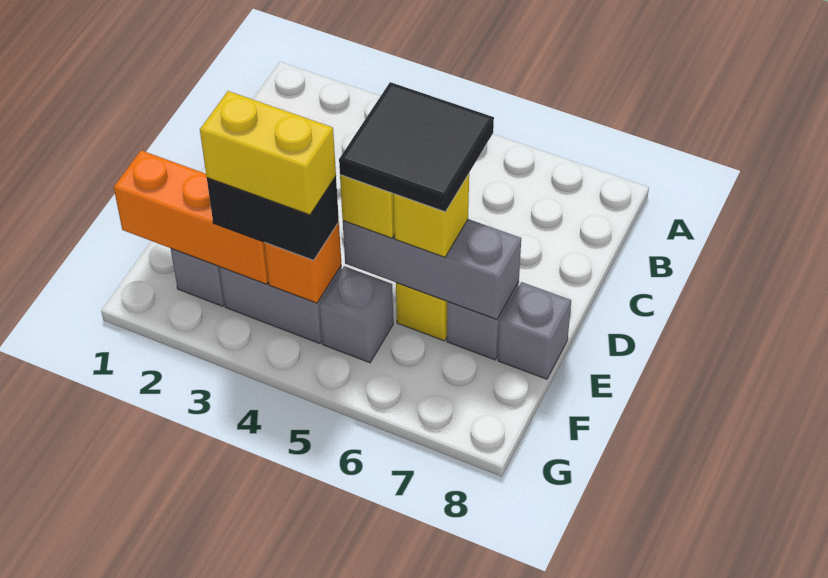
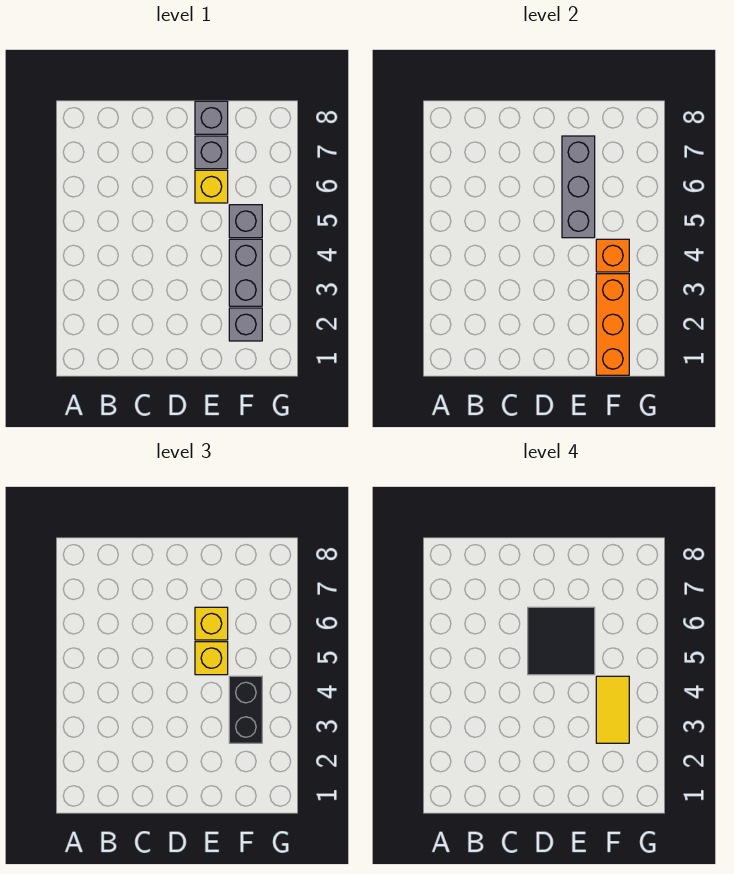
yellow 1x2 brick [200,91,336,215] -> yellow 1x2 tile [596,676,629,743]

